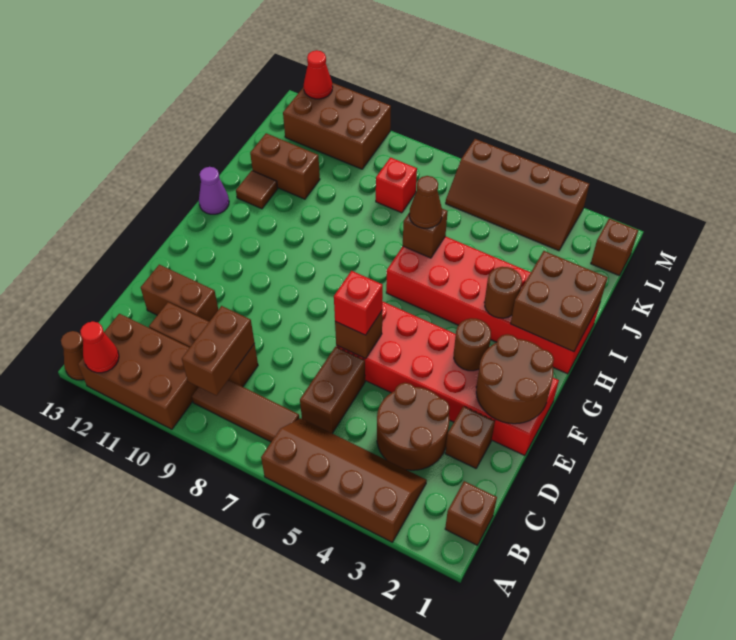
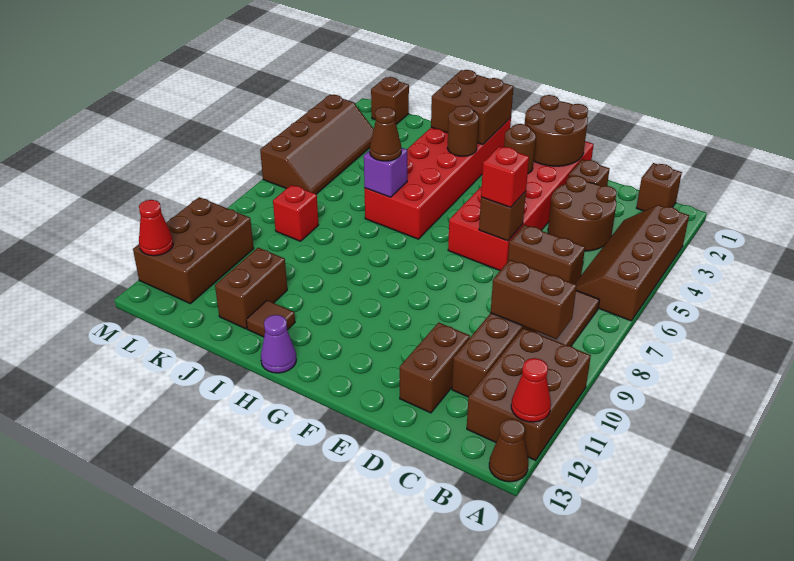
brown 1x1 brick [403,209,448,258] -> purple 1x1 brick [364,148,407,197]

